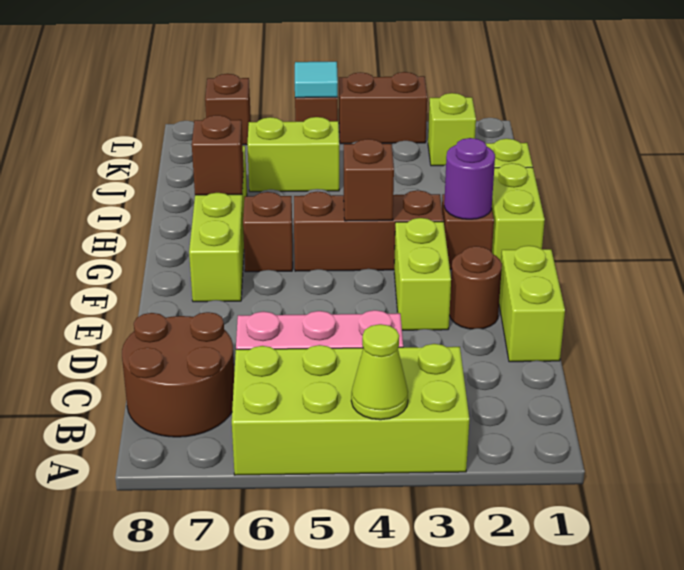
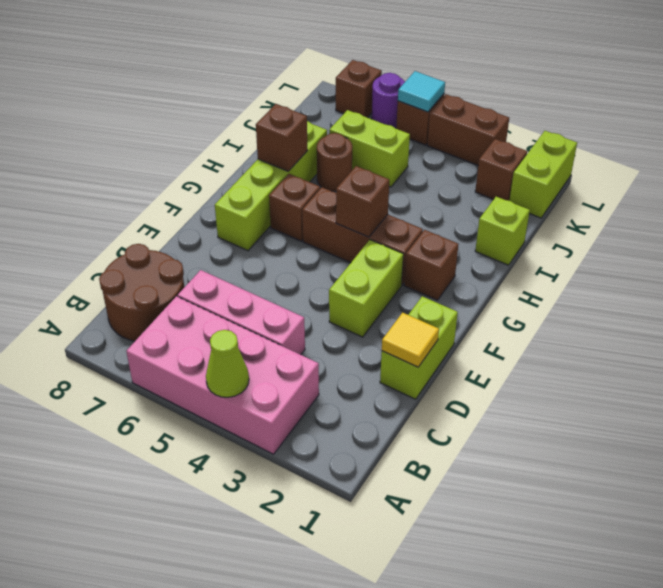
lime 2x4 brick [232,344,469,475] -> pink 2x4 brick [126,296,319,454]
none -> yellow 1x1 tile [382,312,439,367]
brown 1x1 round brick [449,246,502,329] -> brown 1x1 round brick moved to [317,133,352,191]
lime 1x2 brick [492,163,545,261] -> lime 1x2 brick moved to [509,131,577,218]
purple 1x1 round brick [444,138,495,219] -> purple 1x1 round brick moved to [372,73,405,128]
lime 1x1 brick [428,93,476,166] -> brown 1x1 brick [475,139,527,201]

